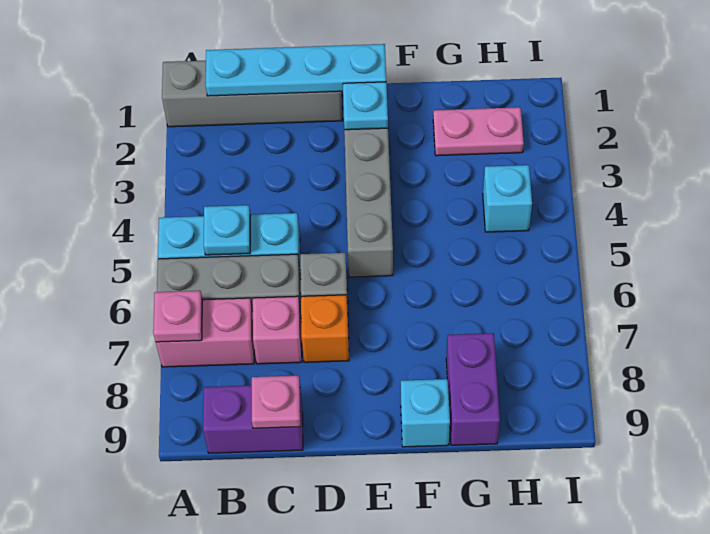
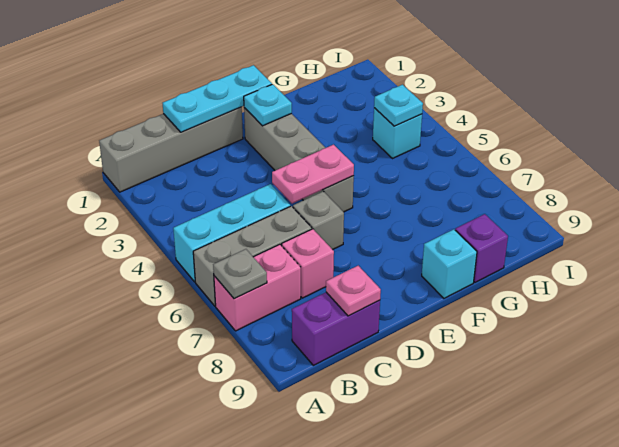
pink 1x1 plate [153,291,202,342] -> grey 1x1 plate [213,249,267,299]
cyan 1x4 plate [206,44,386,96] -> cyan 1x3 plate [163,65,272,132]
cyan 1x1 plate [204,205,250,255] -> cyan 1x1 plate moved to [374,85,423,126]
orange 1x1 brick [301,295,349,362] -> none
pink 1x2 plate [433,107,524,156] -> pink 1x2 plate moved to [272,145,354,204]
purple 1x2 brick [446,333,500,445] -> purple 1x1 brick [455,214,508,282]

